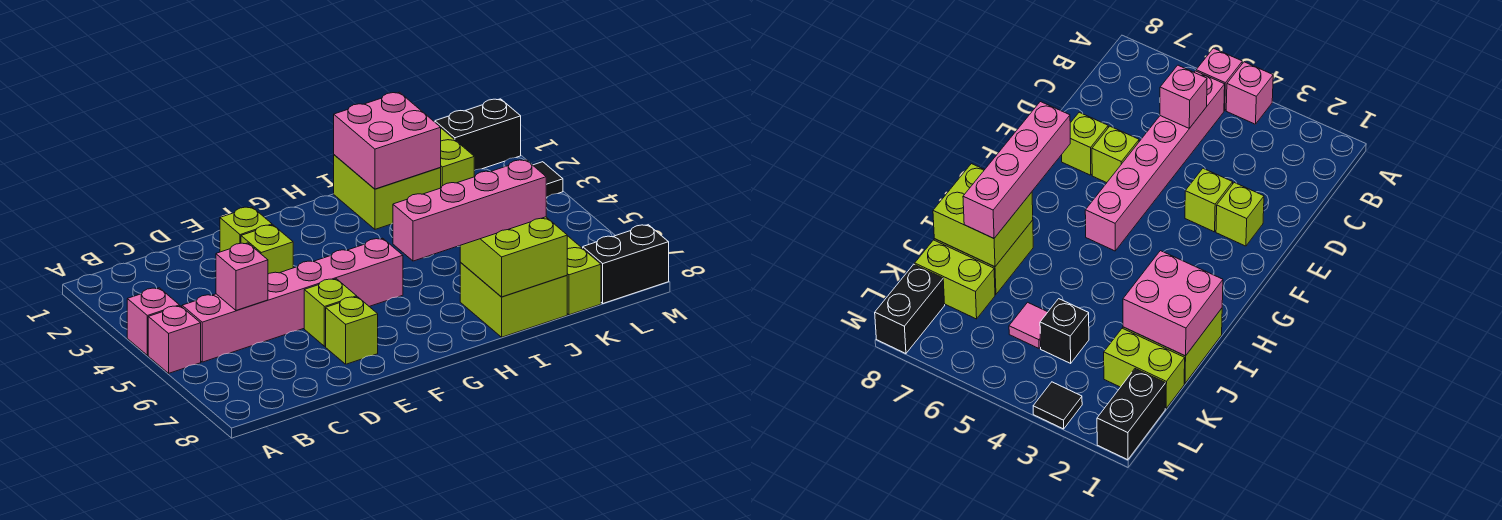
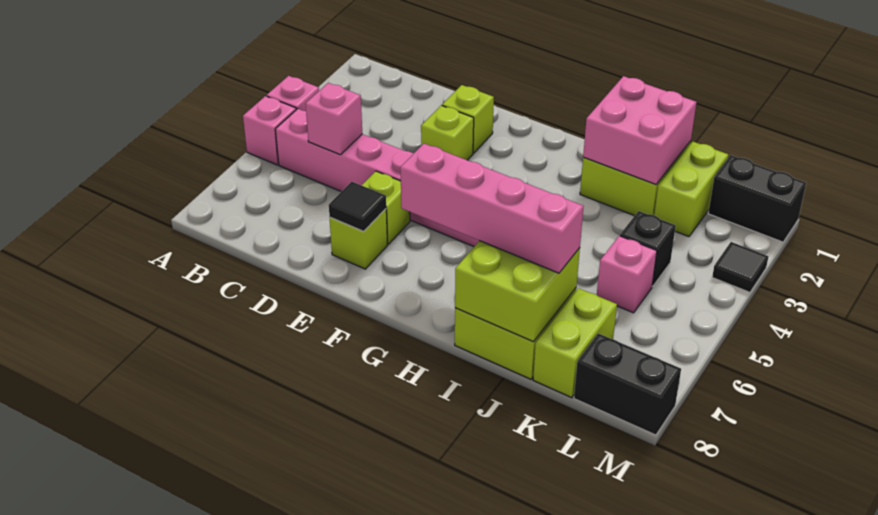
none -> black 1x1 tile [329,182,386,231]
pink 1x1 tile [1009,302,1048,348] -> pink 1x1 brick [597,236,657,313]

